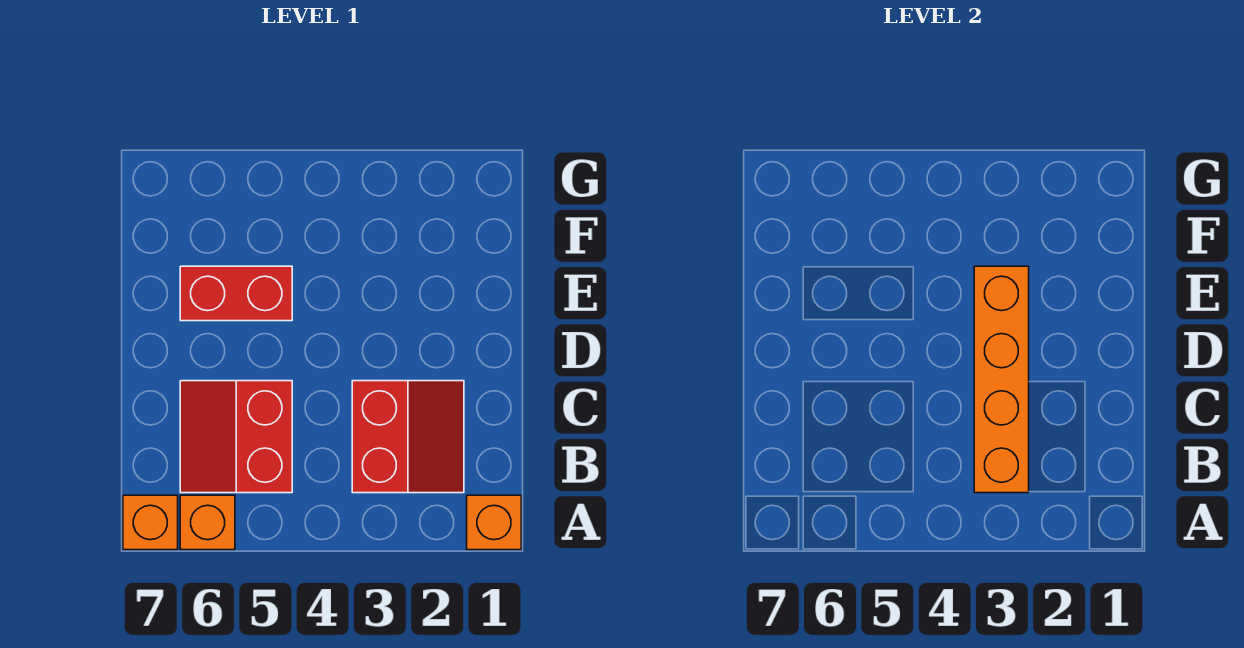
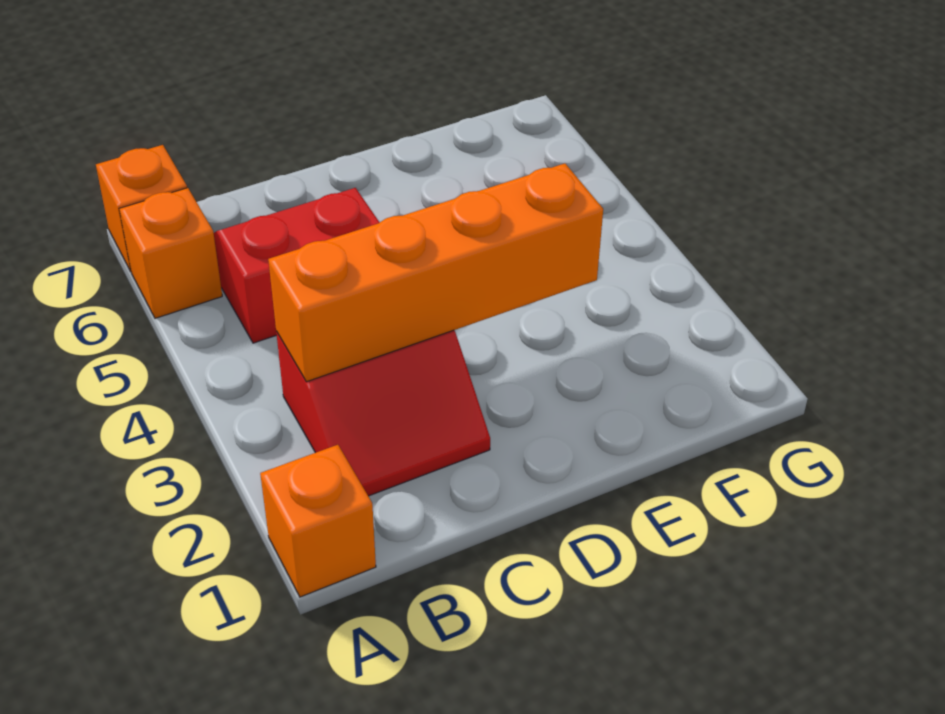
red 1x2 brick [180,266,292,321] -> none

